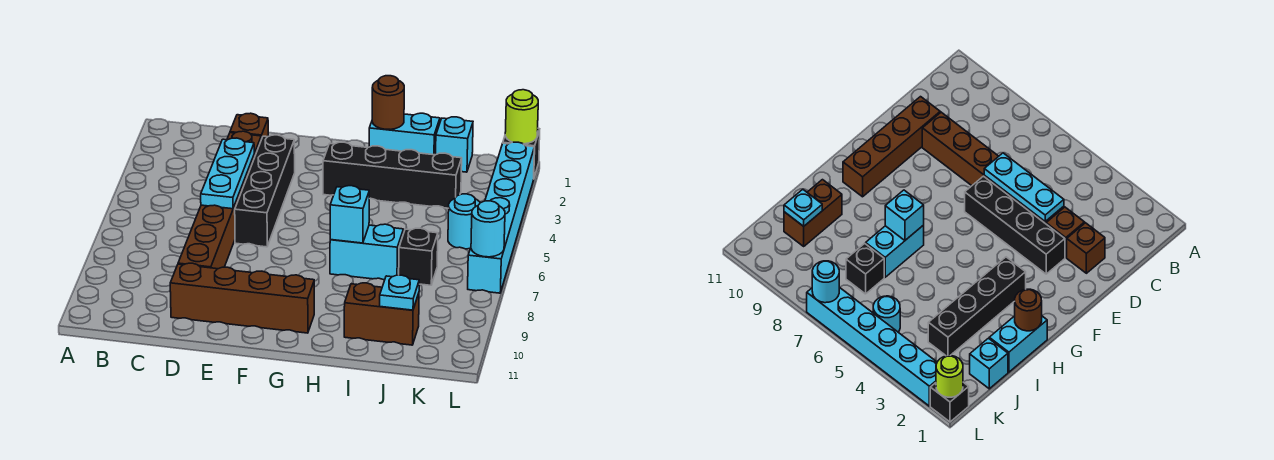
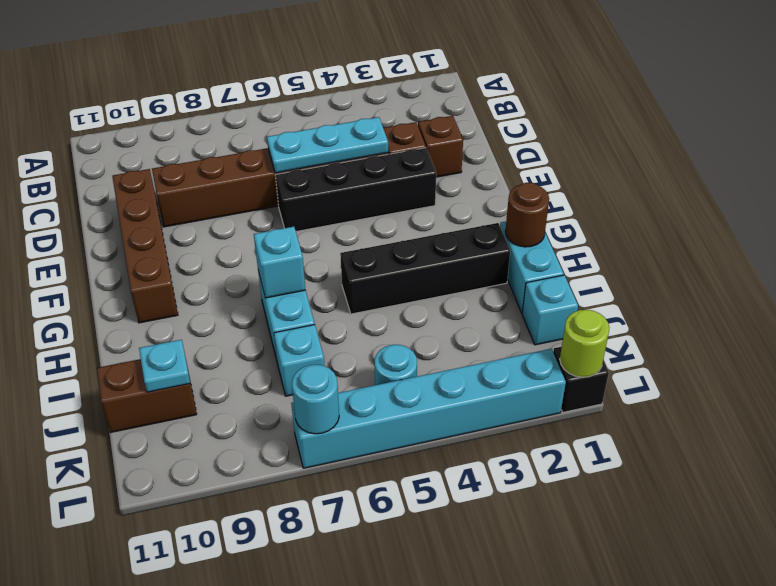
black 1x4 brick [323,142,462,208] -> black 1x4 brick turned to [340,223,510,314]
brown 1x2 brick [344,283,419,345] -> brown 1x2 brick turned to [97,359,197,432]
black 1x1 brick [399,228,438,285] -> cyan 1x1 brick [274,325,324,396]

